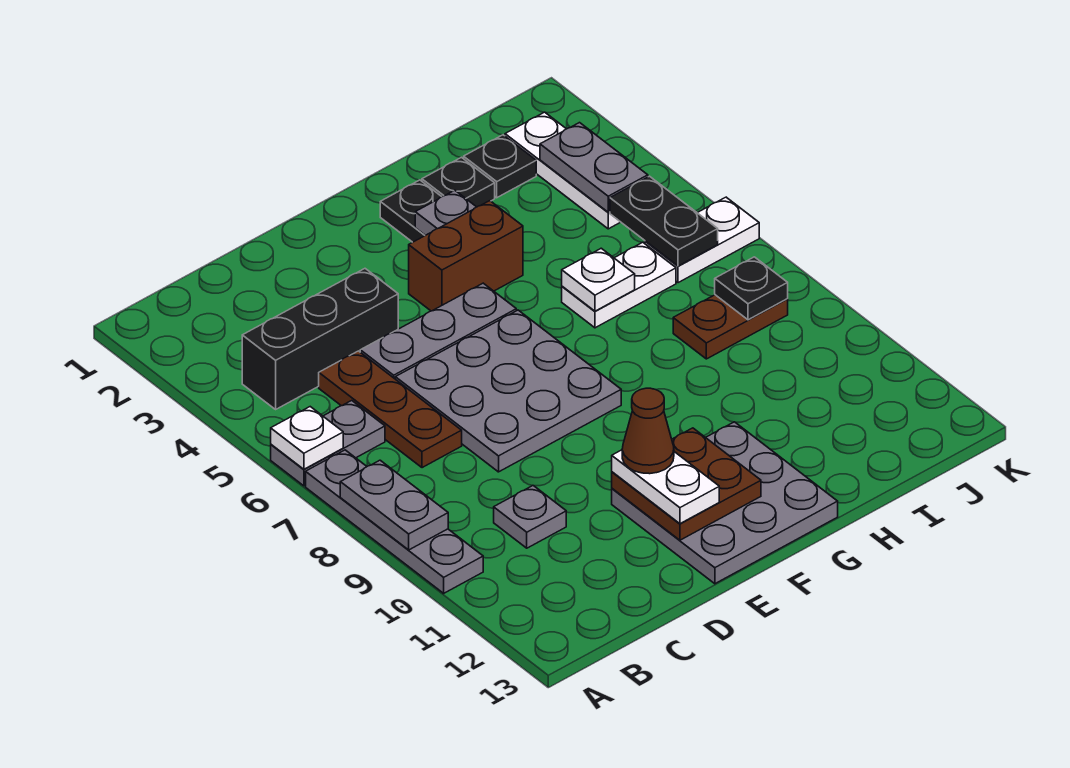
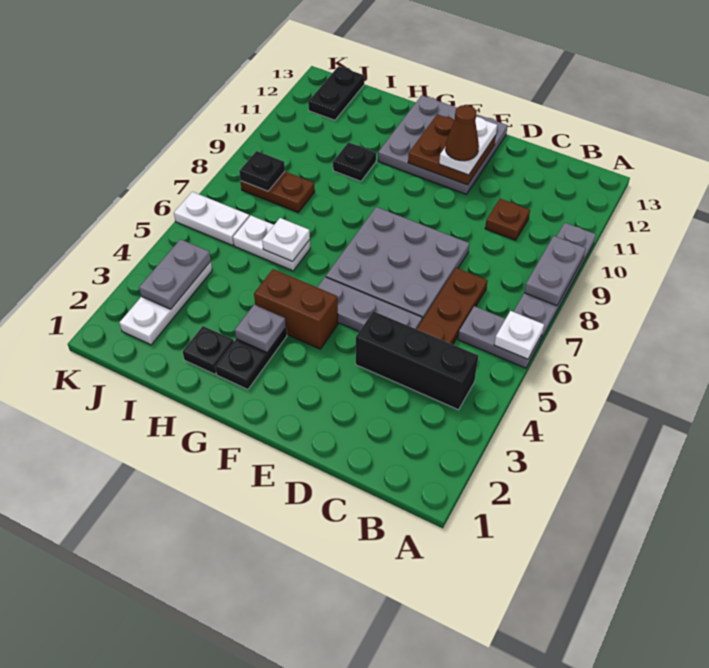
grey 1x1 plate [494,486,566,548] -> brown 1x1 plate [485,199,530,240]
black 1x1 plate [464,135,536,198] -> black 1x1 plate moved to [333,142,376,181]
black 1x2 plate [610,176,718,266] -> black 1x2 plate moved to [308,66,364,120]

